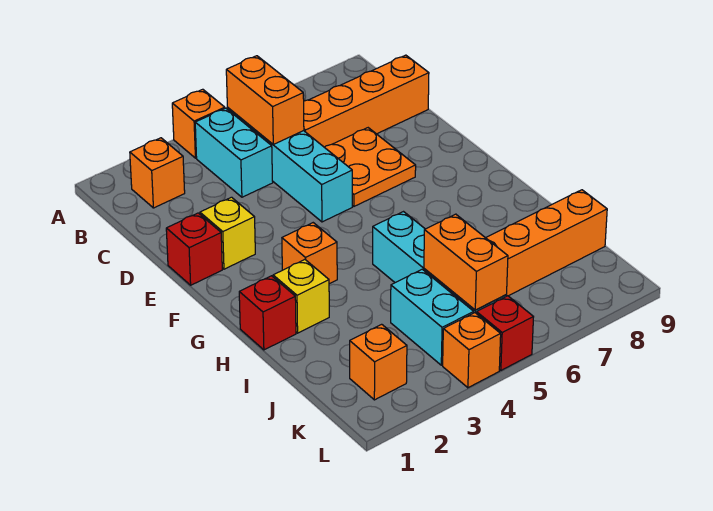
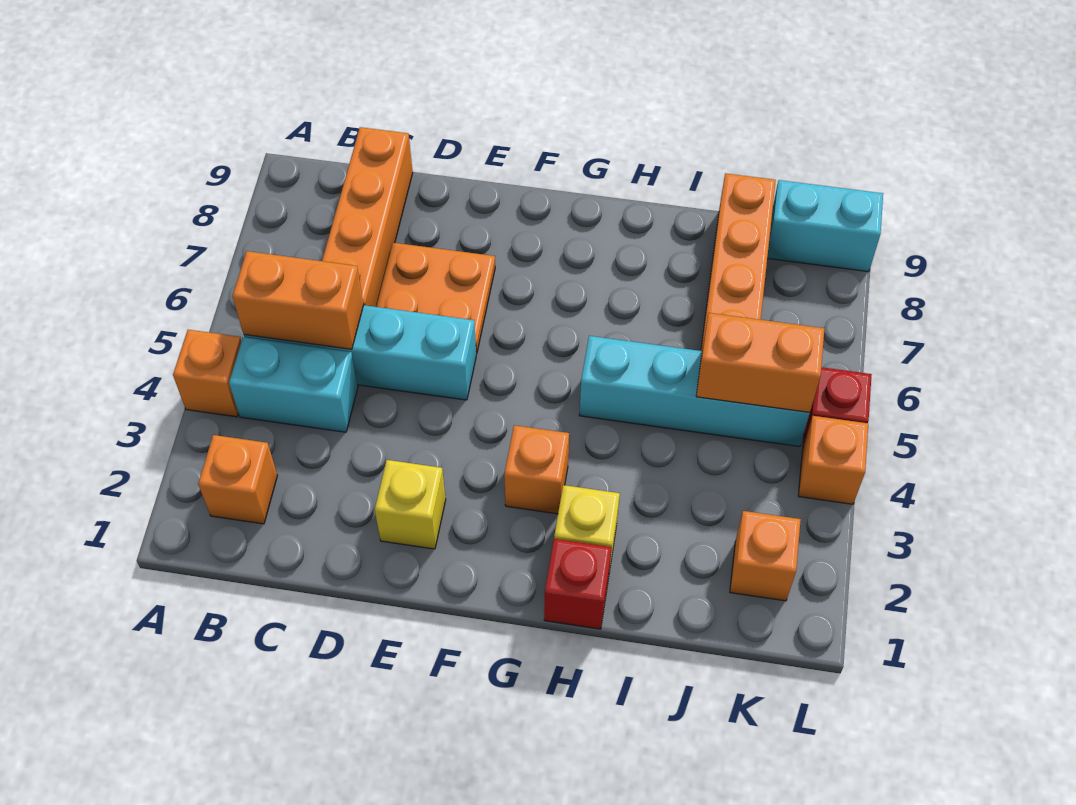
red 1x1 brick [166,213,222,285] -> none
cyan 1x2 brick [391,269,474,365] -> cyan 1x2 brick moved to [767,180,883,272]

